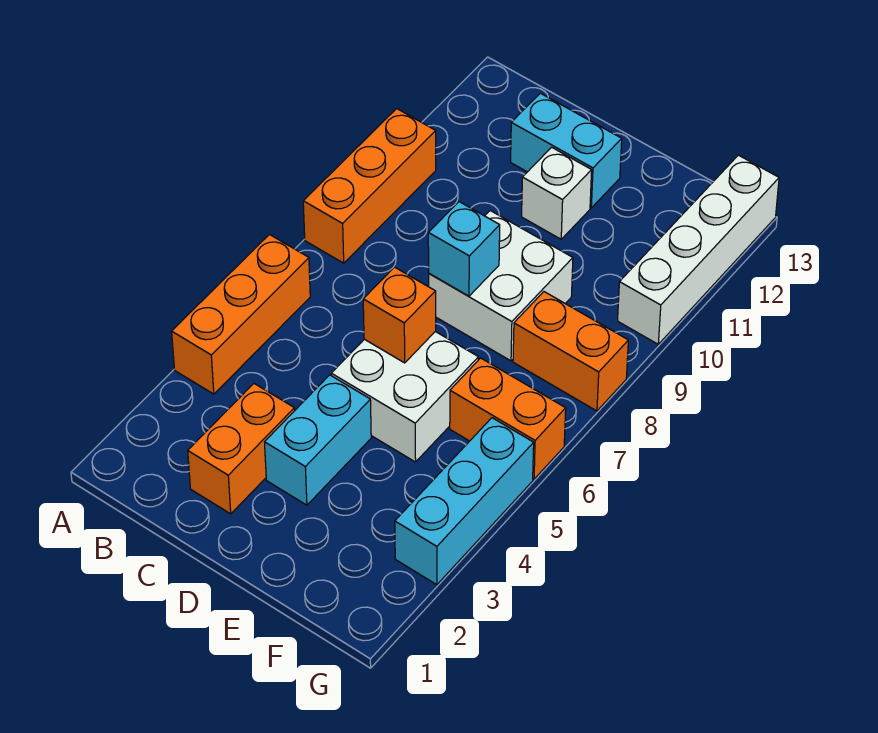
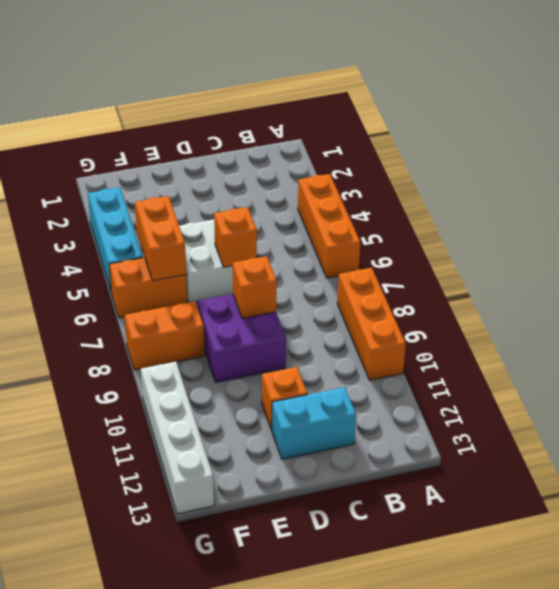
orange 1x2 brick [188,384,295,514] -> orange 1x2 brick moved to [135,196,186,281]
cyan 1x2 brick [265,375,371,505] -> none
white 2x2 brick [429,211,573,361] -> purple 2x2 brick [197,294,286,382]
cyan 1x1 brick [428,202,500,296] -> orange 1x1 brick [233,256,277,318]
white 1x1 brick [522,147,592,239] -> orange 1x1 brick [262,367,307,430]

